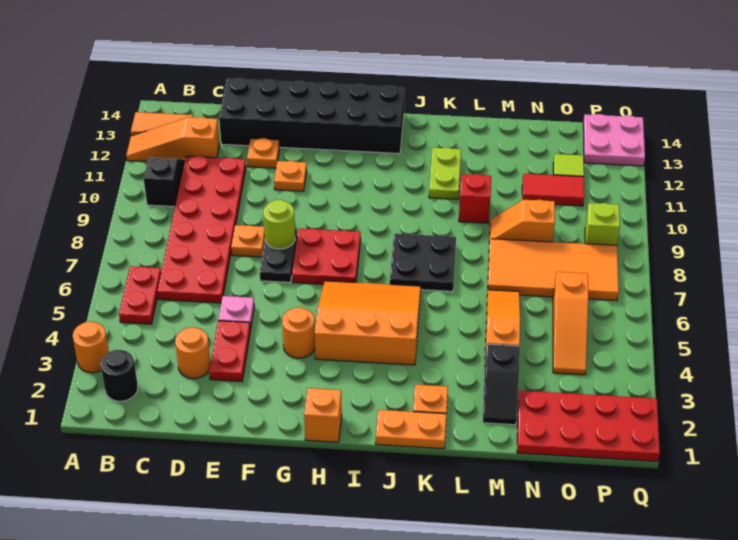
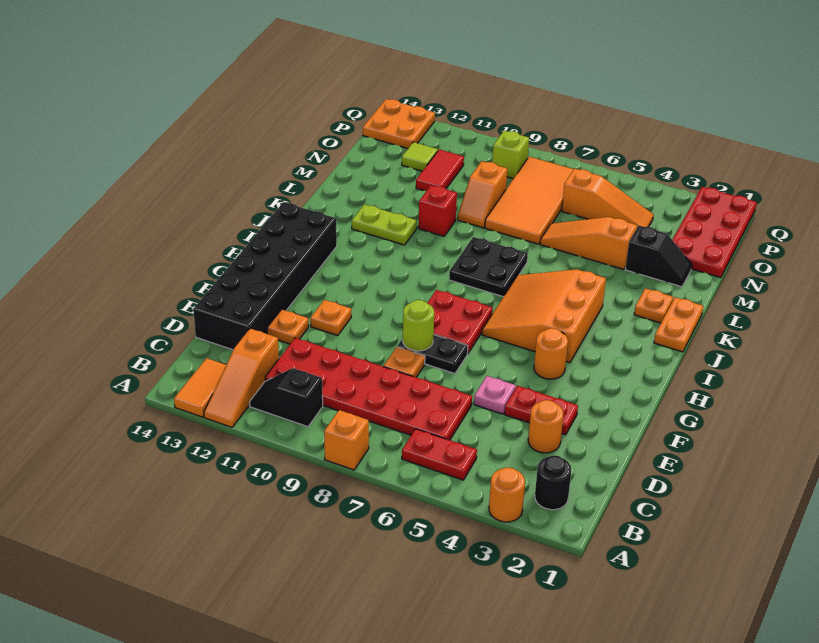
orange 1x1 brick [304,388,342,442] -> orange 1x1 brick moved to [324,410,369,470]
pink 2x2 plate [583,114,645,166] -> orange 2x2 plate [363,99,435,148]

